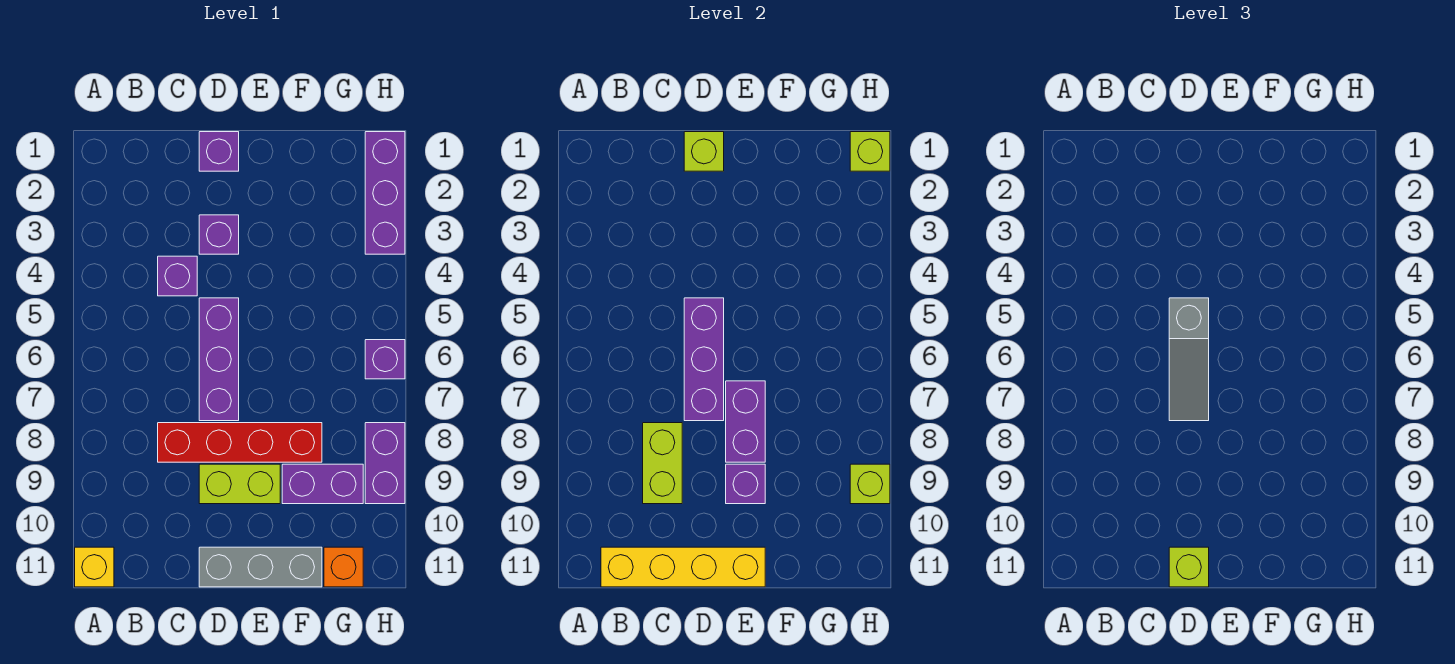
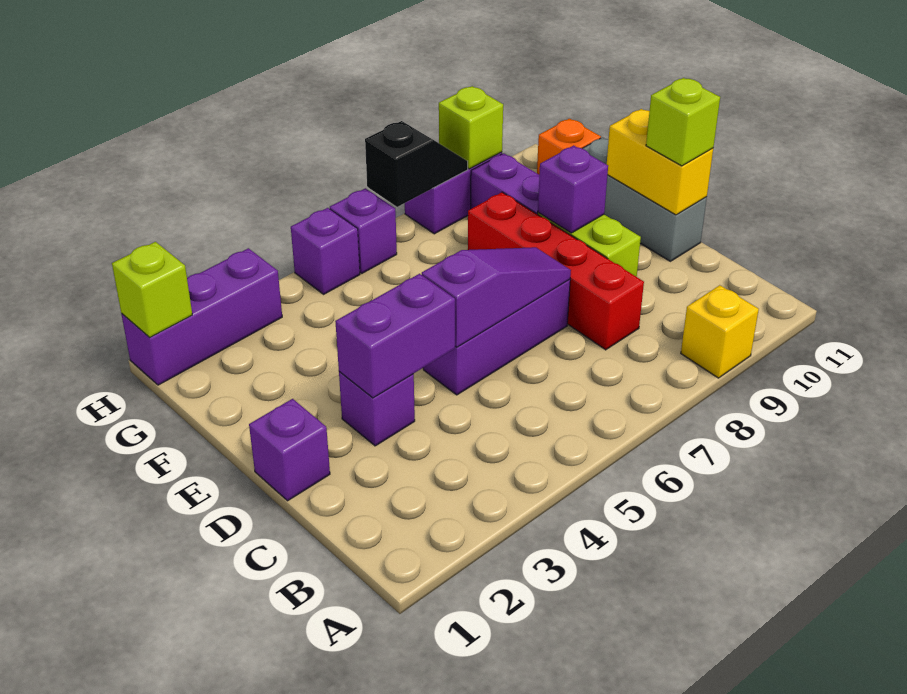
yellow 1x1 brick [75,547,114,587] -> yellow 1x1 brick moved to [681,285,759,378]
yellow 1x4 brick [601,547,765,587] -> yellow 1x2 brick [607,109,713,215]
purple 1x1 brick [158,256,197,296] -> purple 1x1 brick moved to [291,208,360,294]
lime 1x2 brick [643,423,682,504] -> none
lime 1x1 brick [684,132,724,171] -> none
purple 1x3 brick [684,298,724,421] -> purple 1x3 slope [422,247,571,347]
grey 1x3 slope [1169,298,1209,421] -> none
purple 1x2 brick [726,381,765,462] -> purple 1x2 brick moved to [335,274,455,398]
none -> black 1x2 slope [365,121,468,207]

